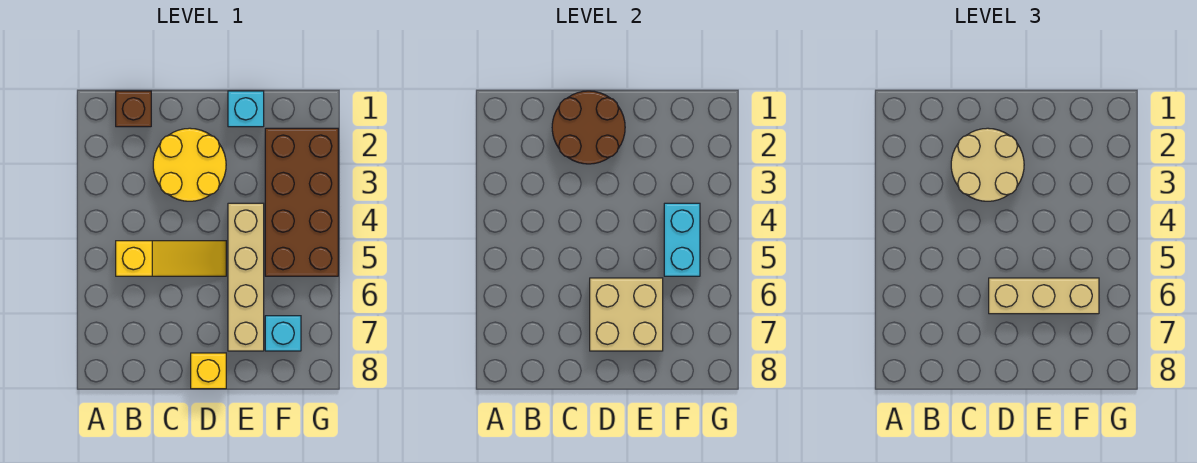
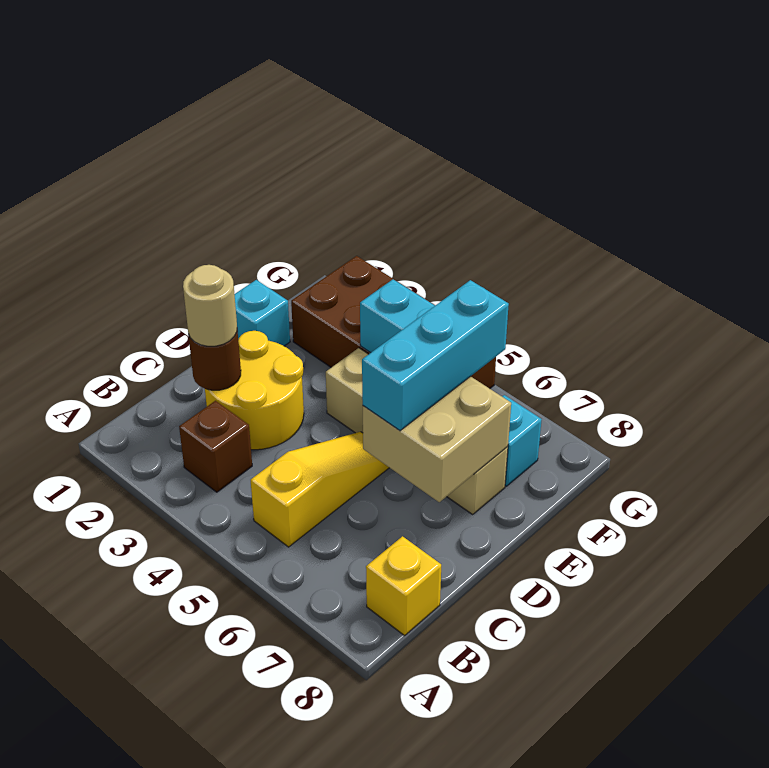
brown 1x1 brick [116,91,151,127] -> brown 1x1 brick moved to [179,401,252,492]
brown 2x2 round brick [552,91,625,164] -> brown 1x1 round brick [188,330,241,390]
tan 2x2 round brick [951,128,1024,201] -> tan 1x1 round brick [183,265,237,346]
tan 1x3 brick [989,278,1099,314] -> cyan 1x3 brick [362,280,509,431]
yellow 1x1 brick [191,353,226,389] -> yellow 1x1 brick moved to [366,536,441,636]

